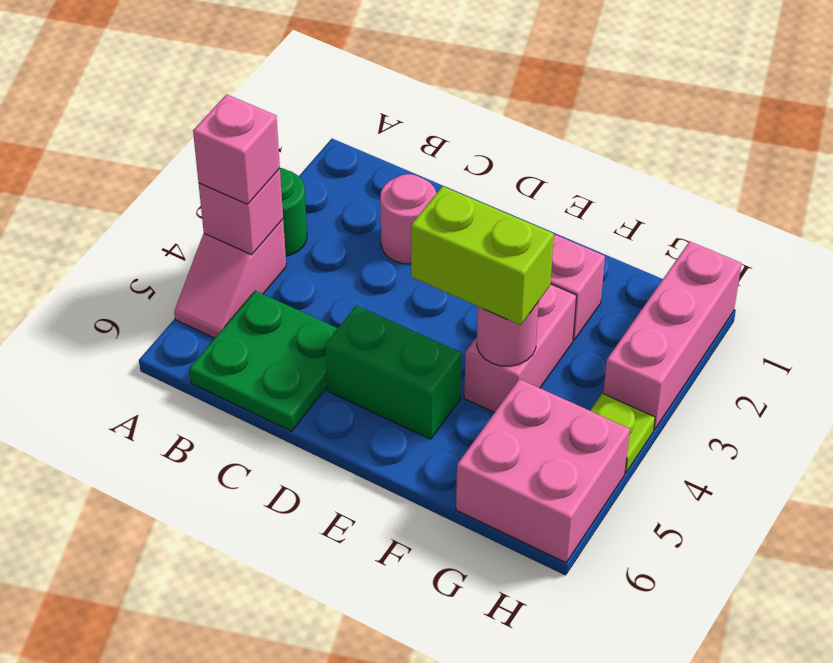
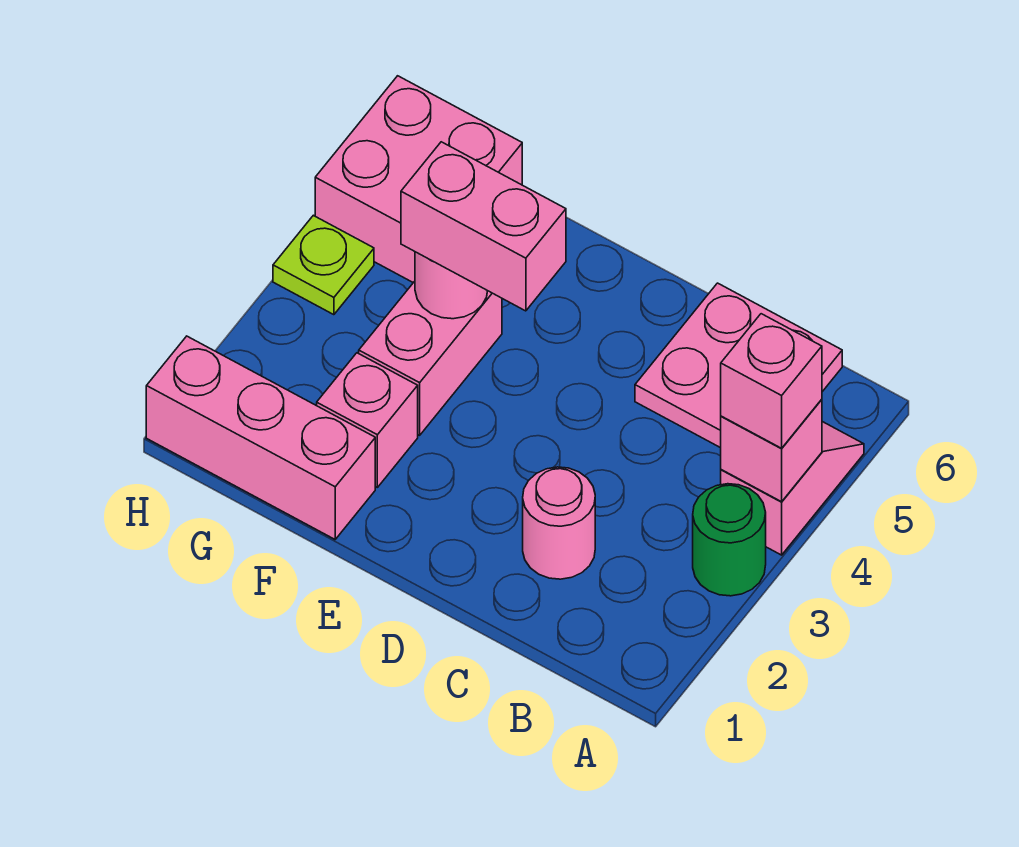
green 2x2 plate [189,291,338,431] -> pink 2x2 plate [635,283,842,448]
green 1x2 brick [325,305,461,439] -> none
lime 1x2 brick [411,186,554,325] -> pink 1x2 brick [401,142,566,311]
pink 1x3 brick [603,241,742,430] -> pink 1x3 brick turned to [146,336,375,539]

